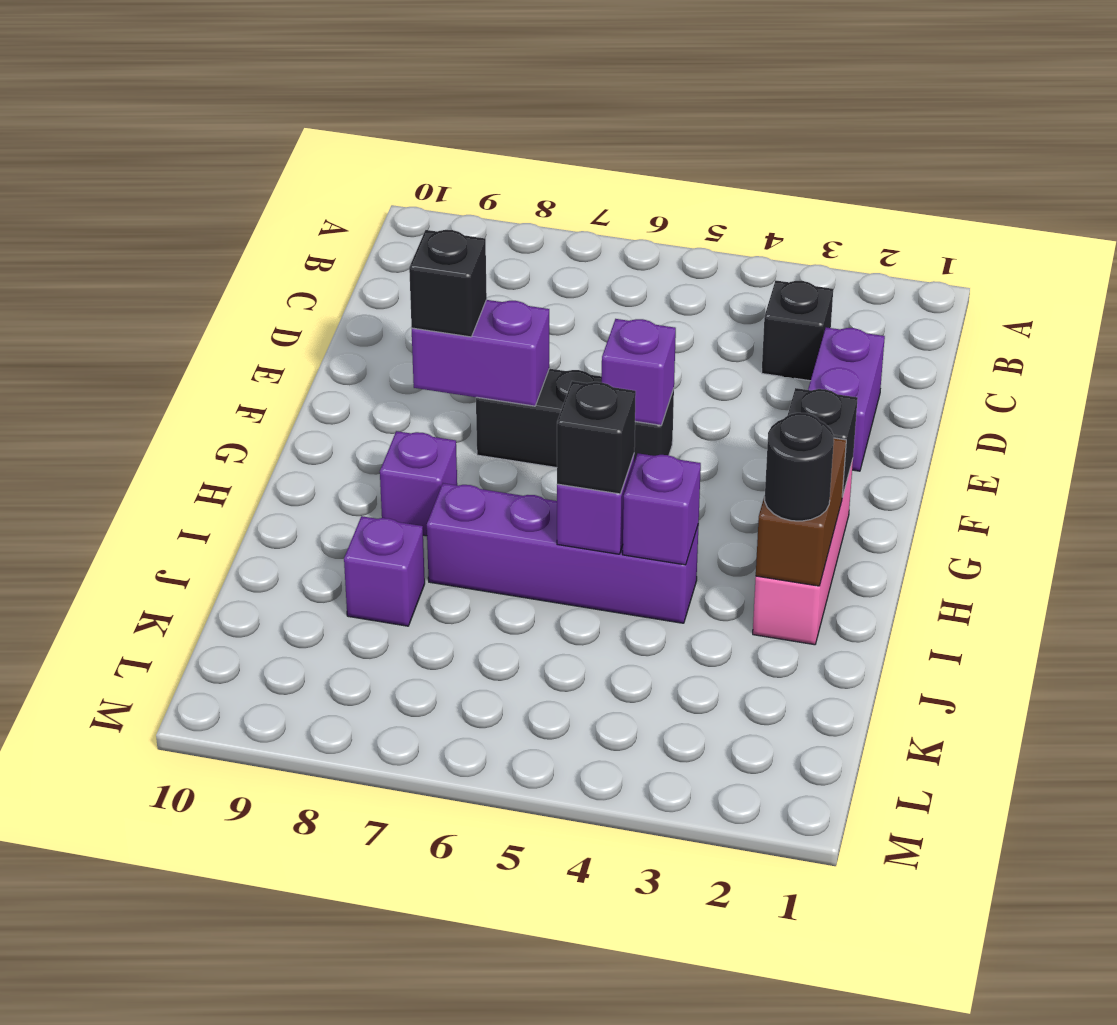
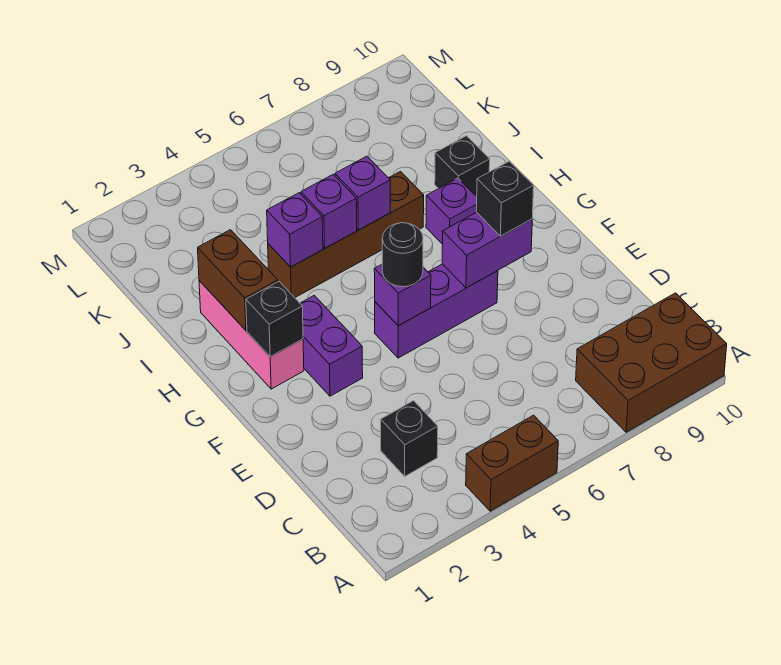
none -> brown 1x2 brick [466,415,558,511]
none -> brown 2x3 brick [576,293,727,432]
purple 1x2 brick [808,327,885,471] -> purple 1x2 brick moved to [300,295,363,396]
black 1x3 brick [476,369,674,468] -> purple 1x3 brick [375,264,498,358]
black 1x1 round brick [765,413,834,521] -> black 1x1 round brick moved to [382,223,423,287]
purple 1x4 brick [427,483,699,623] -> brown 1x4 brick [268,172,424,298]
black 1x1 brick [557,381,636,494] -> black 1x1 brick moved to [435,136,490,197]
purple 1x1 brick [344,516,425,626] -> purple 1x1 brick moved to [335,156,390,230]

